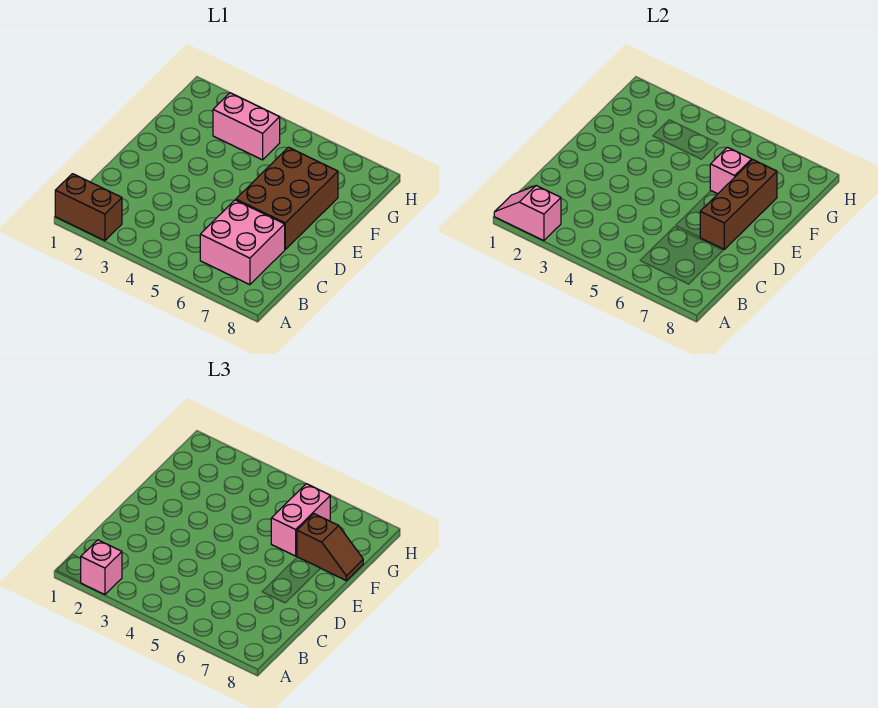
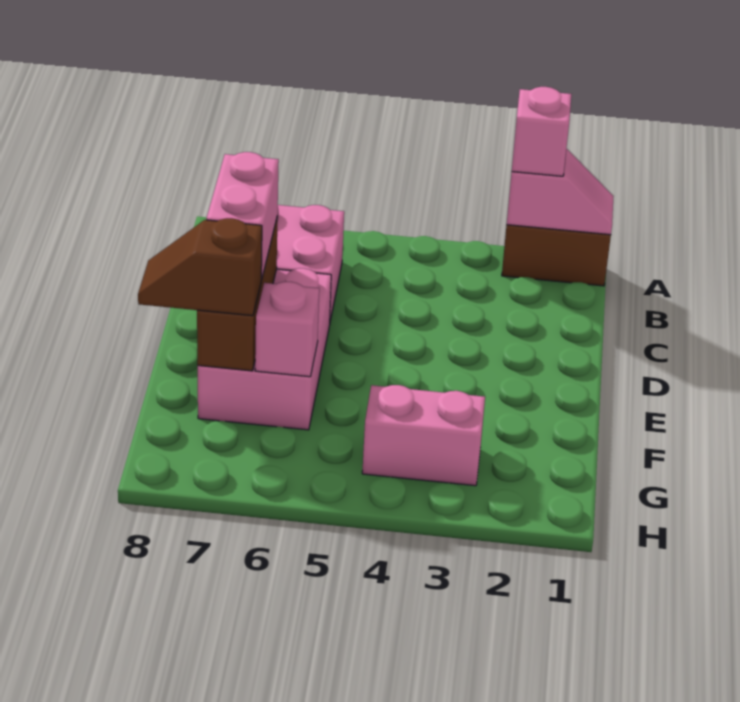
brown 2x3 brick [236,147,338,249] -> pink 2x3 brick [198,268,331,430]
pink 1x2 brick [271,484,330,556] -> pink 1x2 brick moved to [206,152,279,280]

